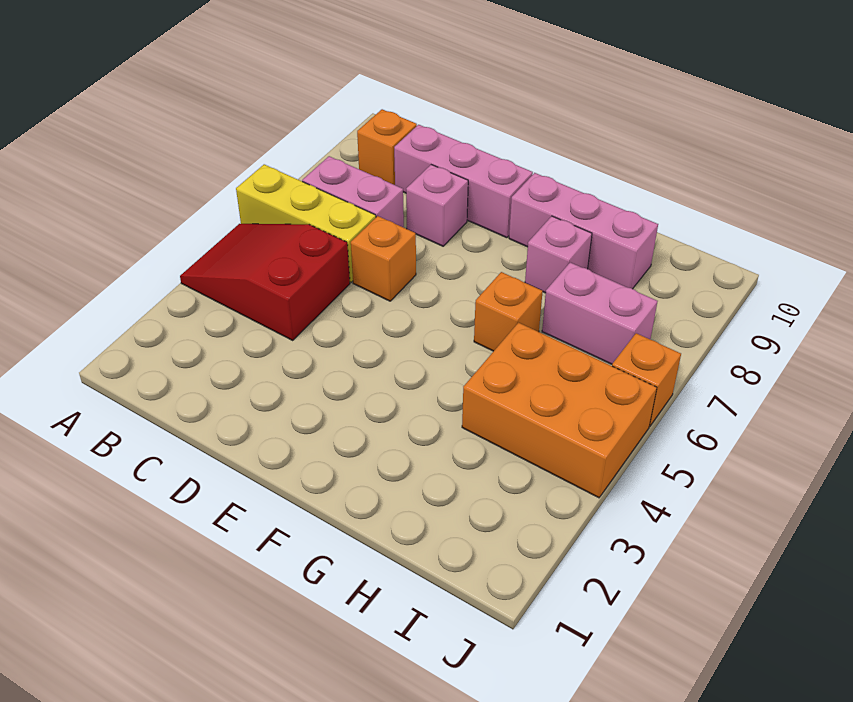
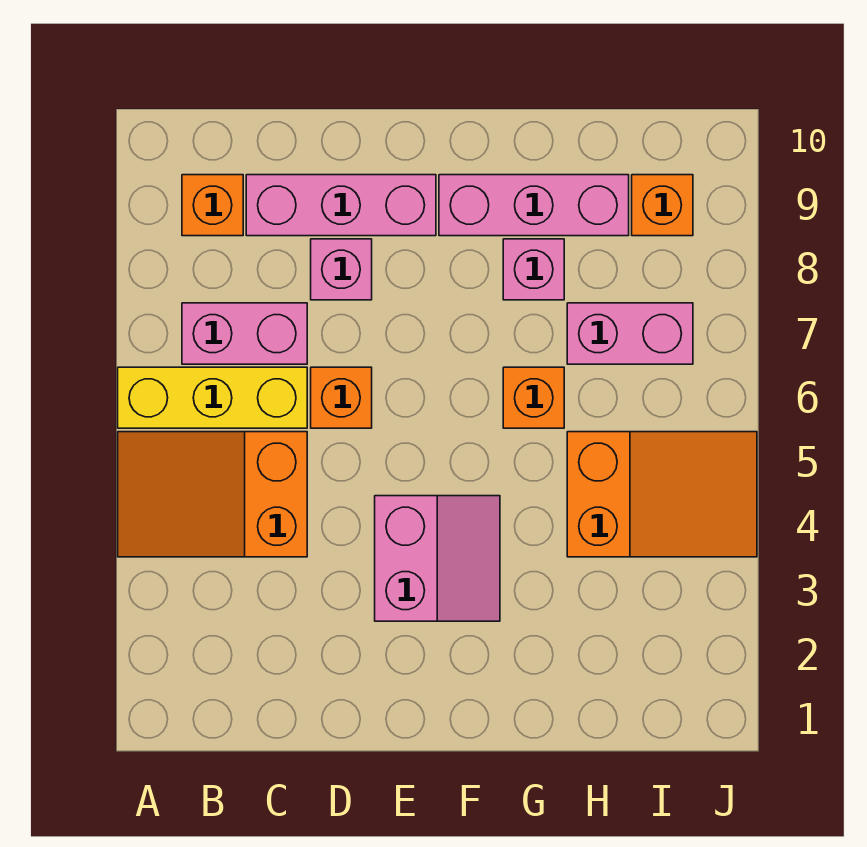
red 2x3 slope [180,224,350,340] -> orange 2x3 slope [118,432,307,557]
none -> pink 2x2 slope [375,496,500,621]
orange 2x3 brick [462,323,657,498] -> orange 2x3 slope [567,432,757,557]
orange 1x1 brick [612,333,681,426] -> orange 1x1 brick moved to [632,175,693,236]

